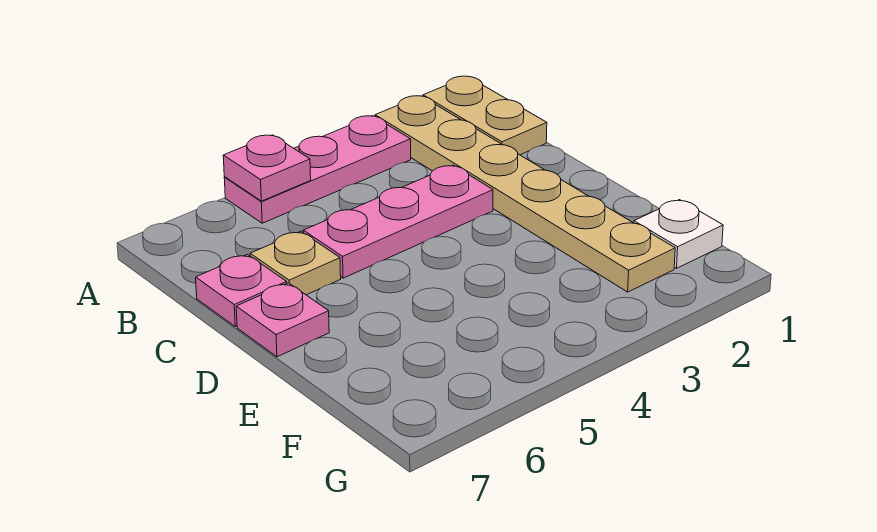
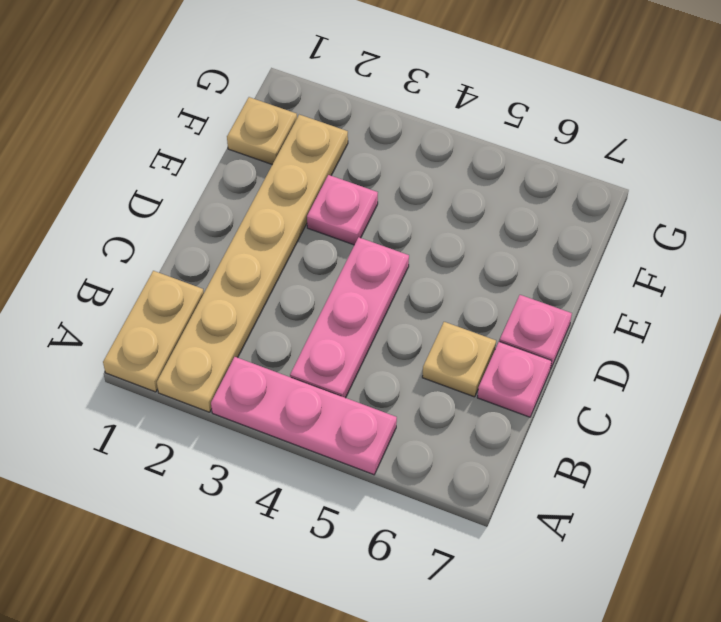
pink 1x1 plate [223,135,311,201] -> pink 1x1 plate moved to [307,175,378,245]
pink 1x3 plate [303,165,493,278] -> pink 1x3 plate turned to [290,237,409,398]
white 1x1 plate [634,200,723,268] -> tan 1x1 plate [227,97,297,165]

